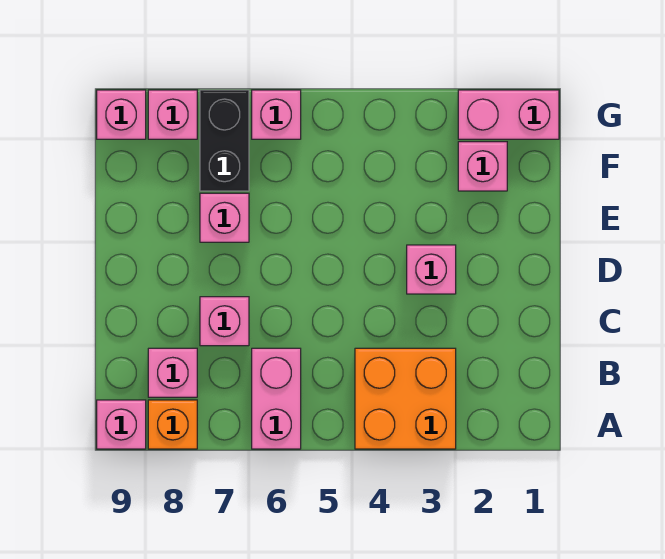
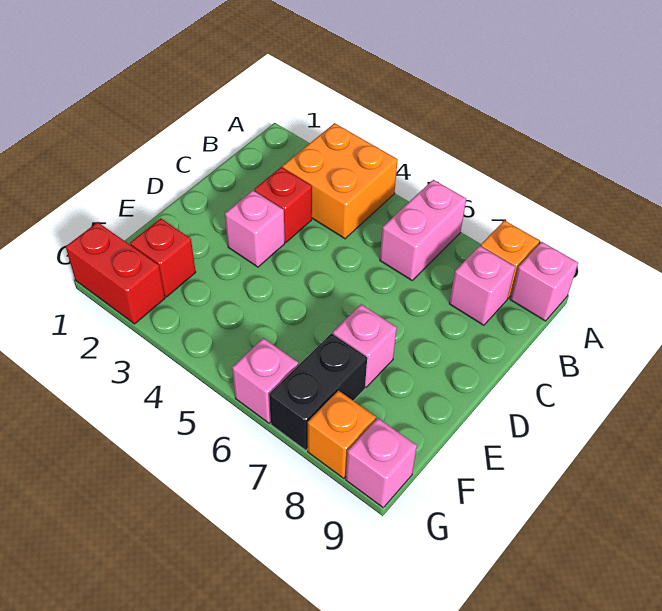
none -> red 1x1 brick [254,167,312,242]
pink 1x1 brick [200,297,249,346] -> none
pink 1x1 brick [458,142,507,191] -> red 1x1 brick [130,218,196,297]
pink 1x2 brick [458,90,559,139] -> red 1x2 brick [66,222,165,324]
pink 1x1 brick [148,90,197,139] -> orange 1x1 brick [308,391,376,479]

